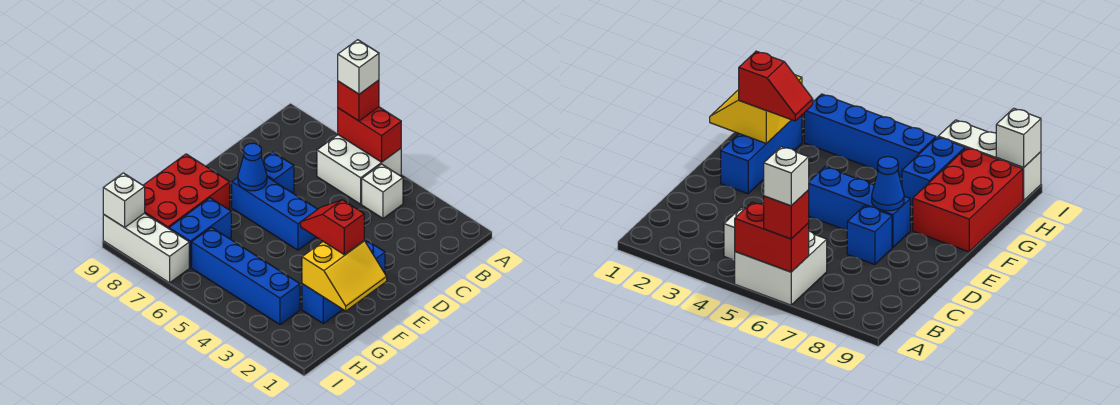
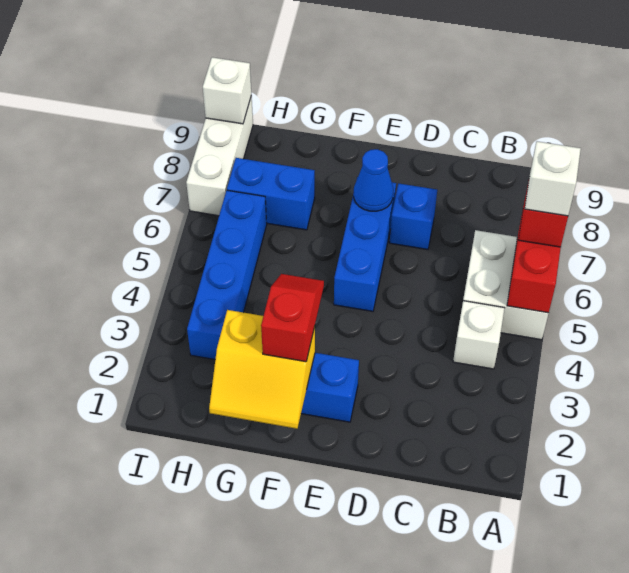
red 2x3 brick [143,154,230,229] -> none

